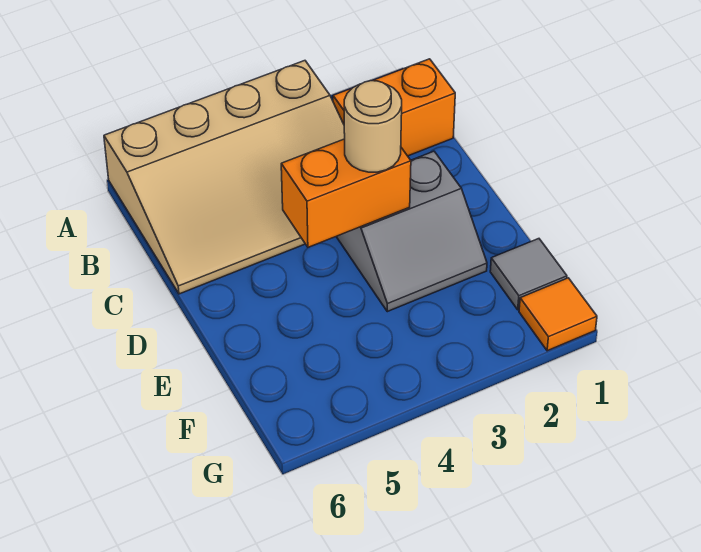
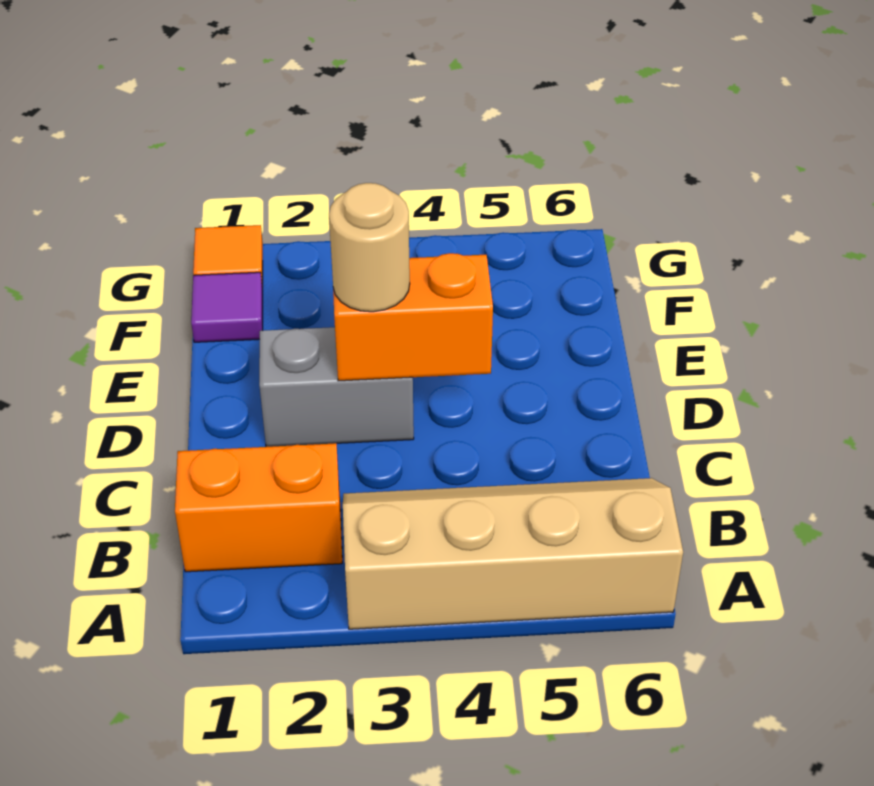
tan 3x4 slope [104,61,345,294] -> tan 2x4 slope [343,478,683,629]
grey 1x1 tile [490,239,567,310] -> purple 1x1 tile [191,272,263,342]

